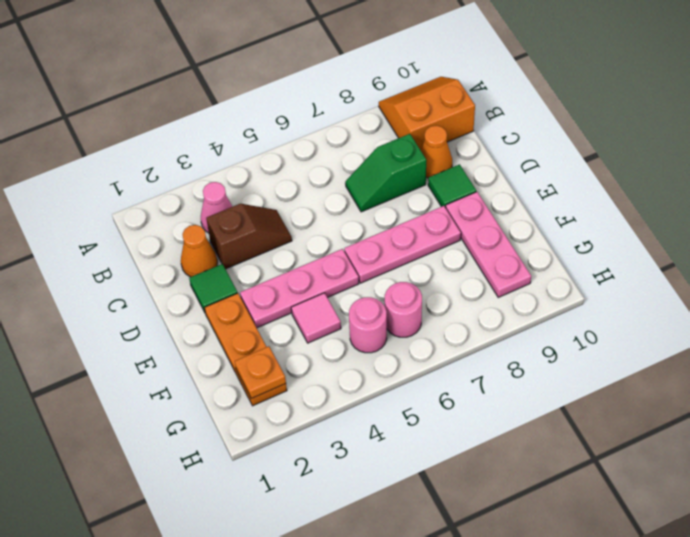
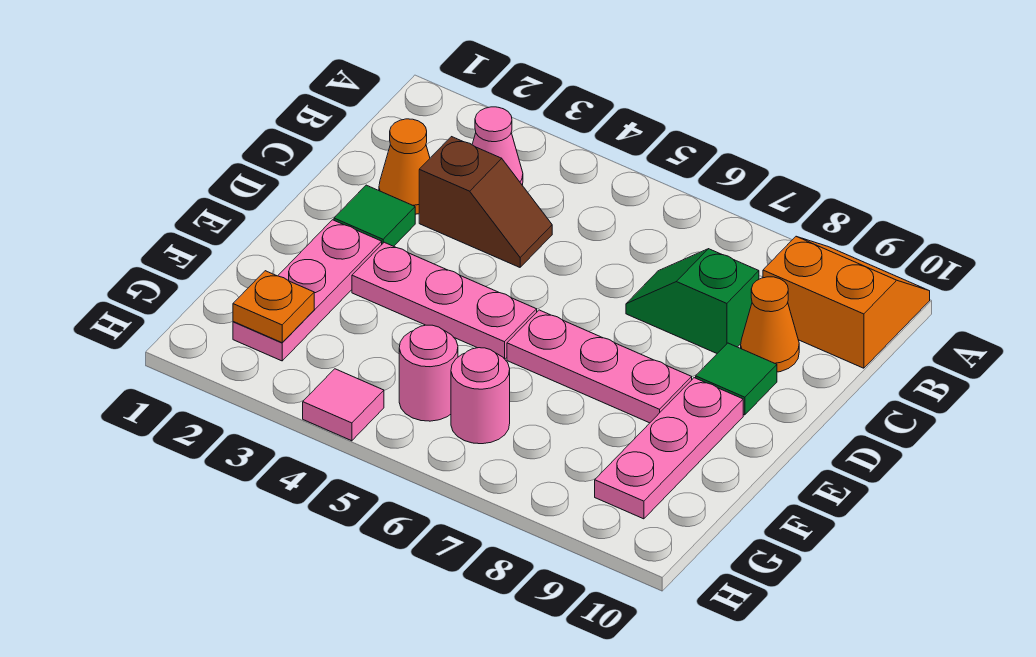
orange 1x3 plate [204,293,287,406] -> pink 1x3 plate [233,220,382,361]
pink 1x1 tile [291,293,341,343] -> pink 1x1 tile moved to [303,369,384,441]

